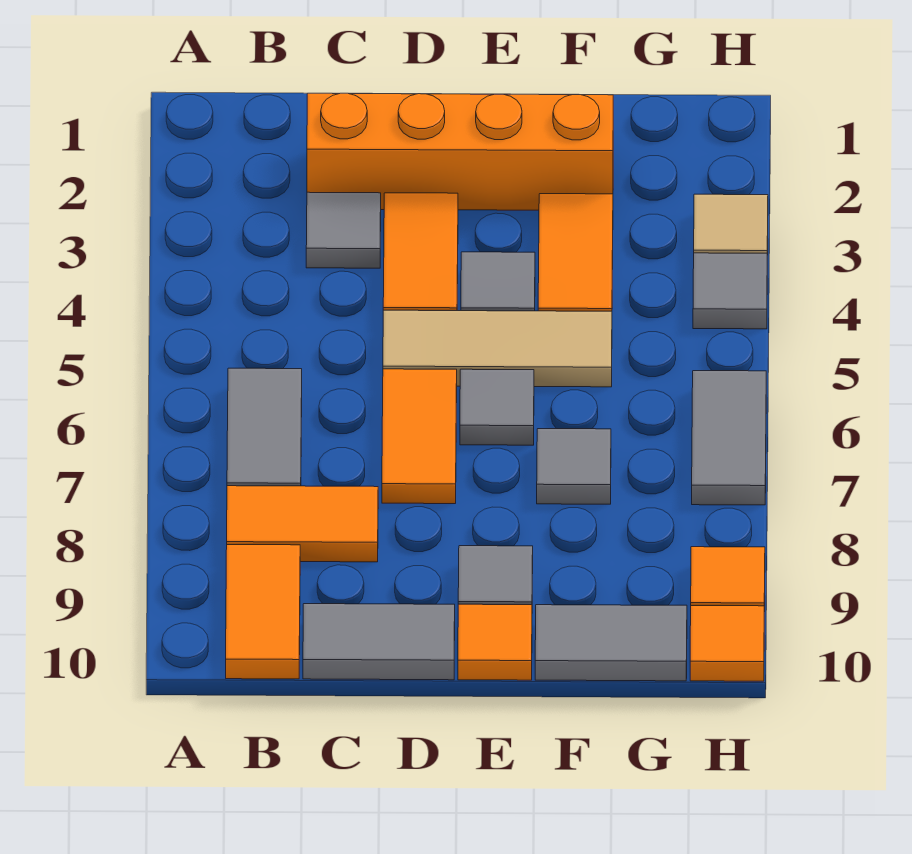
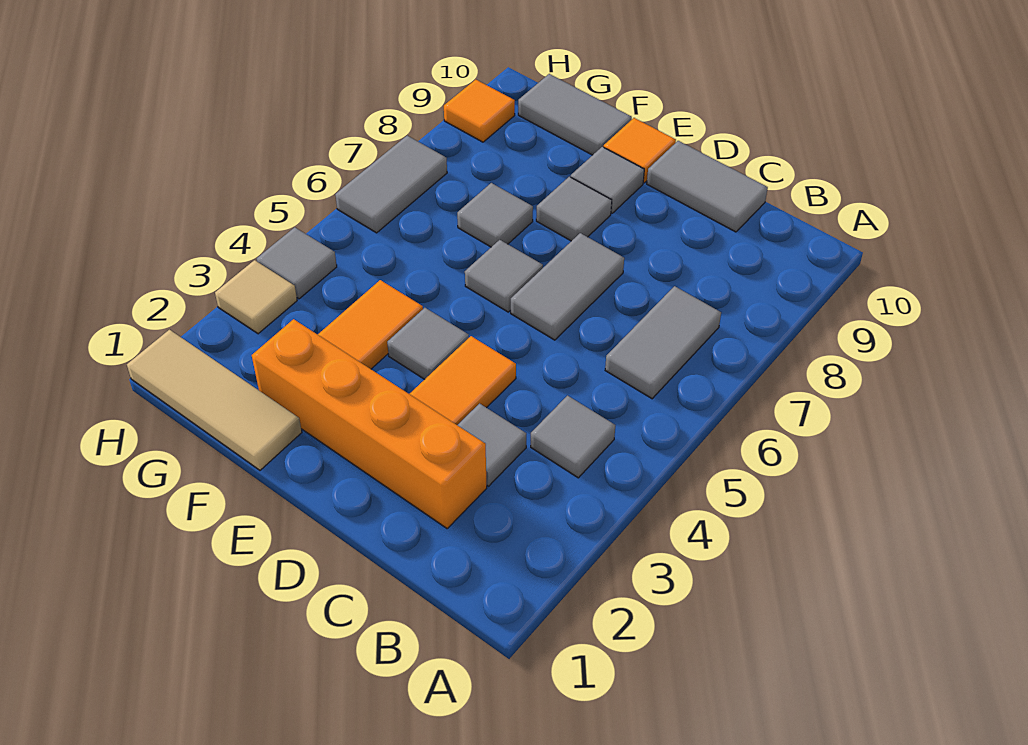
none -> grey 1x1 tile [531,396,615,478]
orange 1x2 tile [227,486,378,562] -> none
orange 1x2 tile [226,545,300,679] -> none
tan 1x3 tile [383,310,612,387] -> tan 1x3 tile moved to [127,330,302,470]
orange 1x2 tile [382,369,457,504] -> grey 1x2 tile [511,233,624,340]
none -> grey 1x1 tile [536,177,612,241]
orange 1x1 tile [690,606,764,681] -> none

